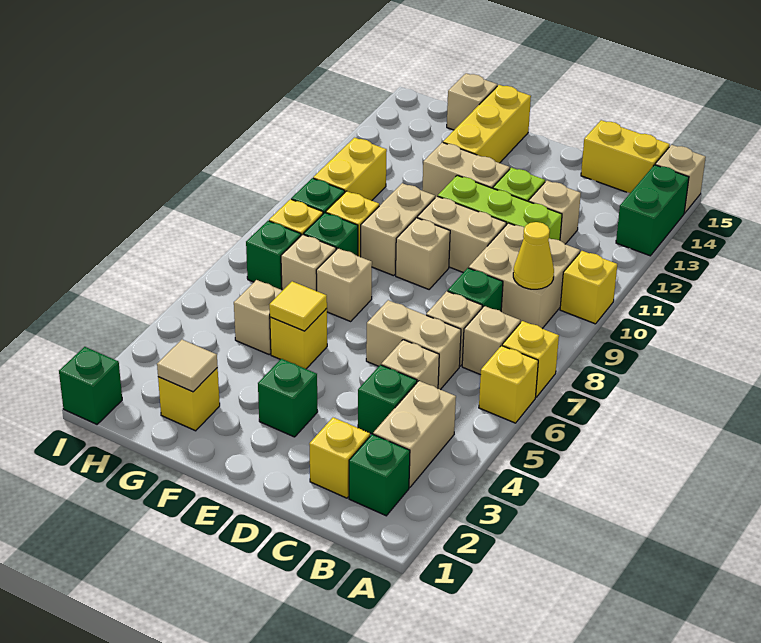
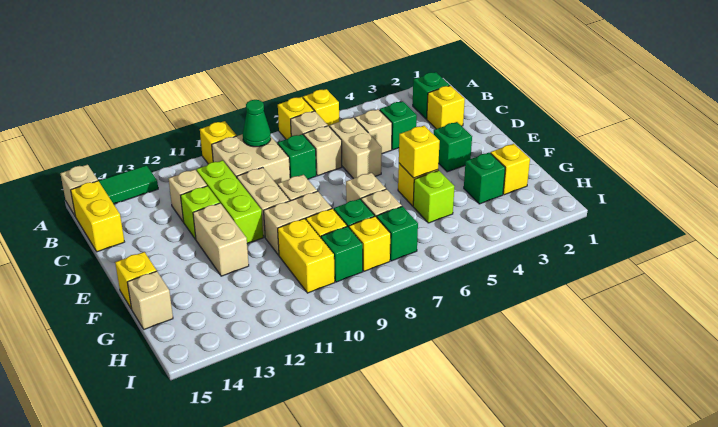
green 1x2 brick [616,165,689,256] -> green 1x2 tile [99,165,158,204]
tan 1x2 brick [373,381,456,487] -> none
yellow 1x1 cone [513,222,554,289] -> green 1x1 cone [243,100,271,147]
yellow 1x1 tile [269,281,327,331] -> yellow 1x1 brick [399,126,440,178]
yellow 1x3 brick [443,85,531,163] -> yellow 1x1 brick [115,252,156,309]
tan 1x1 tile [157,340,218,392] -> none
tan 1x1 brick [234,280,283,354] -> lime 1x1 brick [413,171,454,223]
yellow 1x2 brick [313,138,387,201] -> yellow 1x2 brick turned to [278,219,335,293]
green 1x1 brick [59,347,122,424] -> green 1x1 brick moved to [464,153,505,204]

